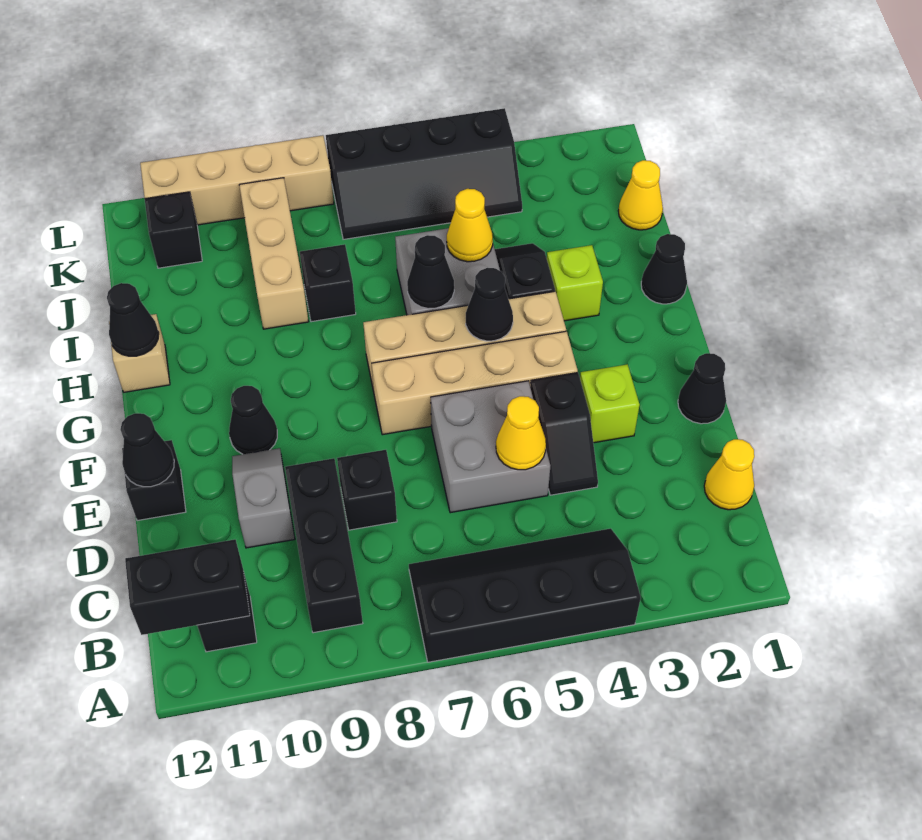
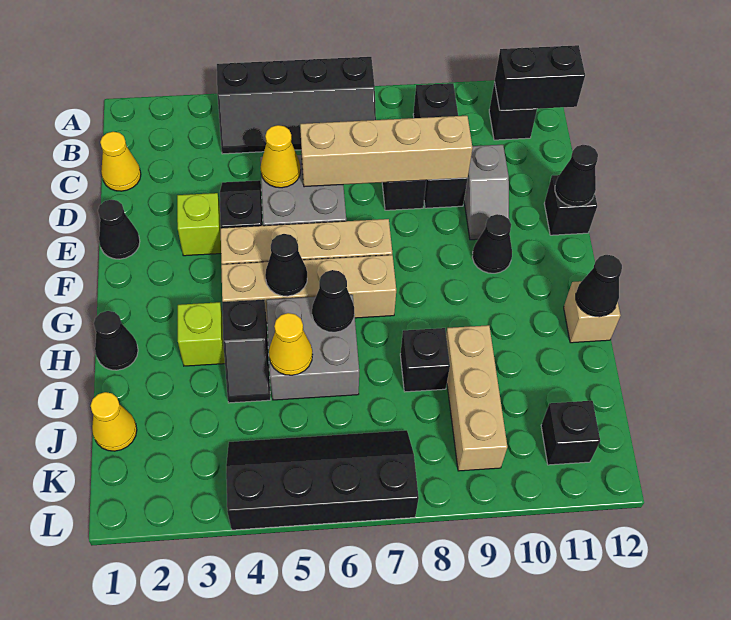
tan 1x4 brick [140,135,334,225] -> tan 1x4 brick moved to [300,116,473,187]

